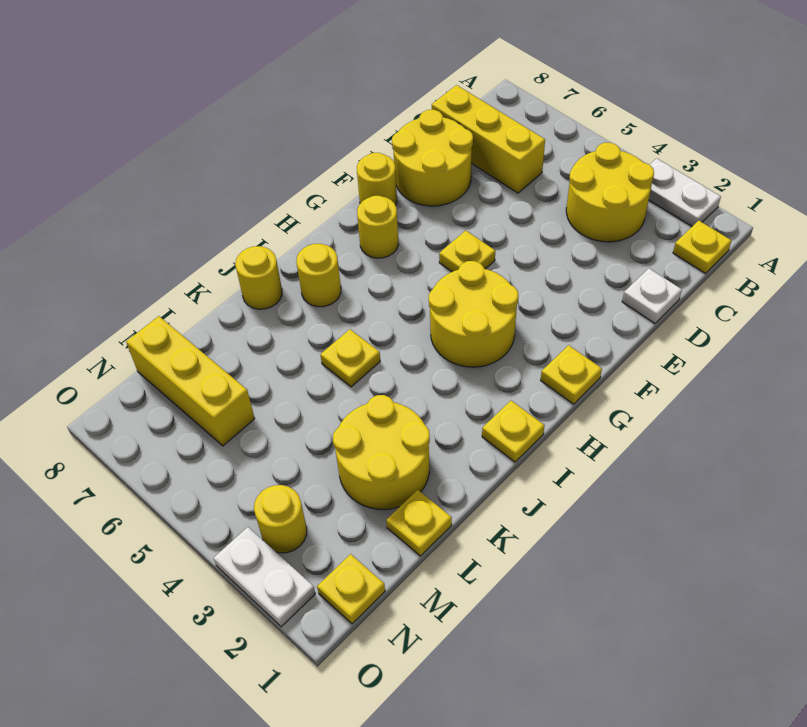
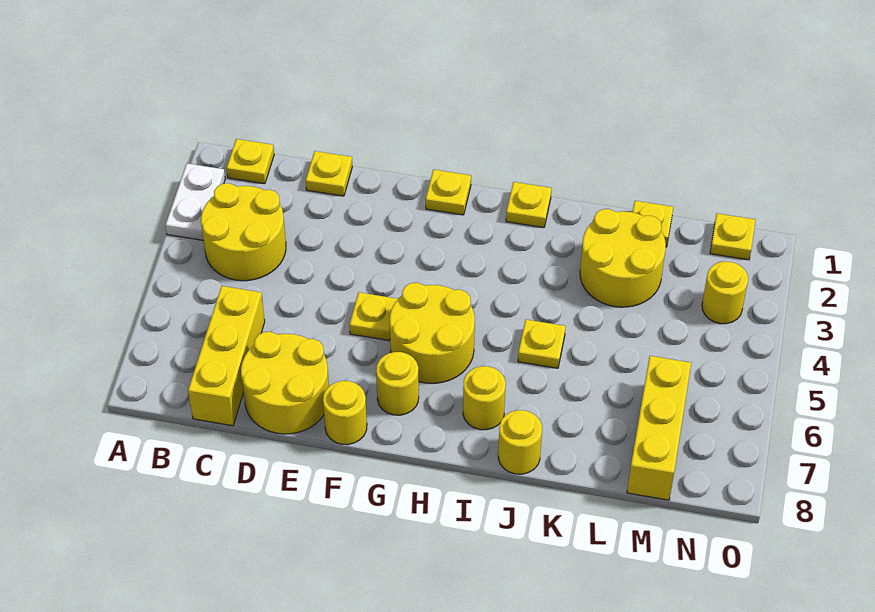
white 1x1 plate [622,268,682,323] -> yellow 1x1 plate [306,151,352,196]
yellow 2x2 round brick [429,261,518,367] -> yellow 2x2 round brick moved to [390,283,475,383]
white 1x2 plate [214,527,315,627] -> none

